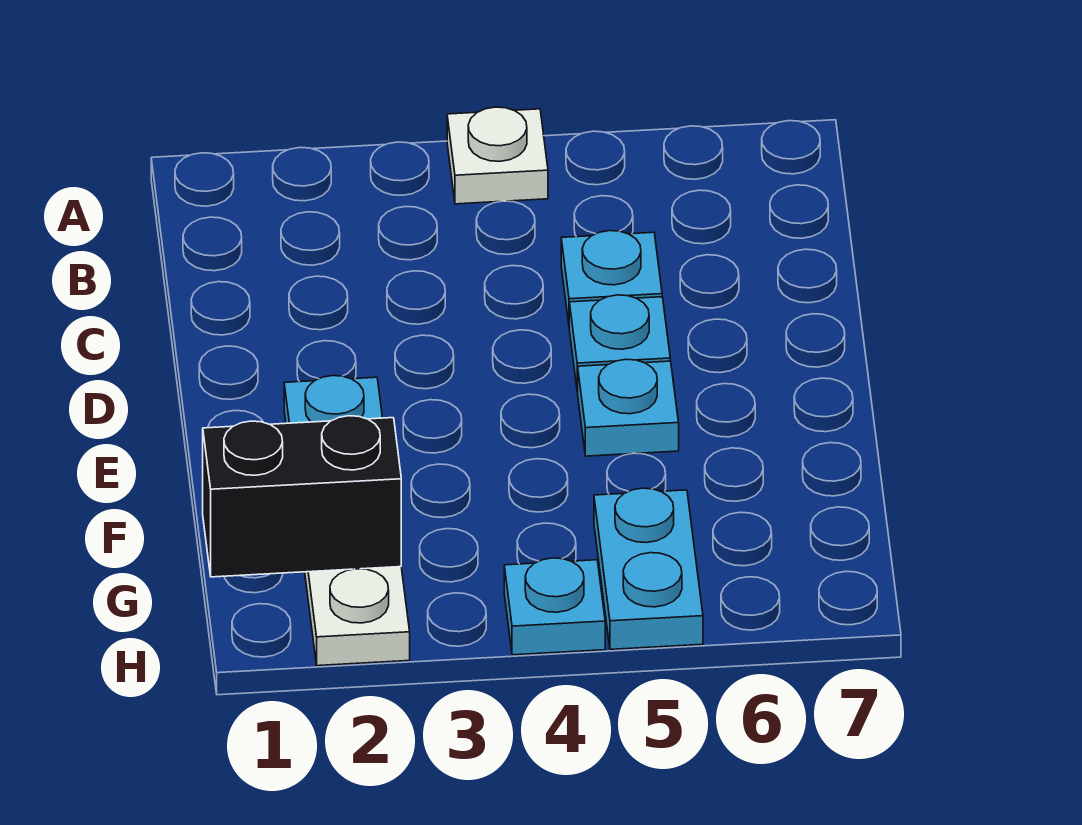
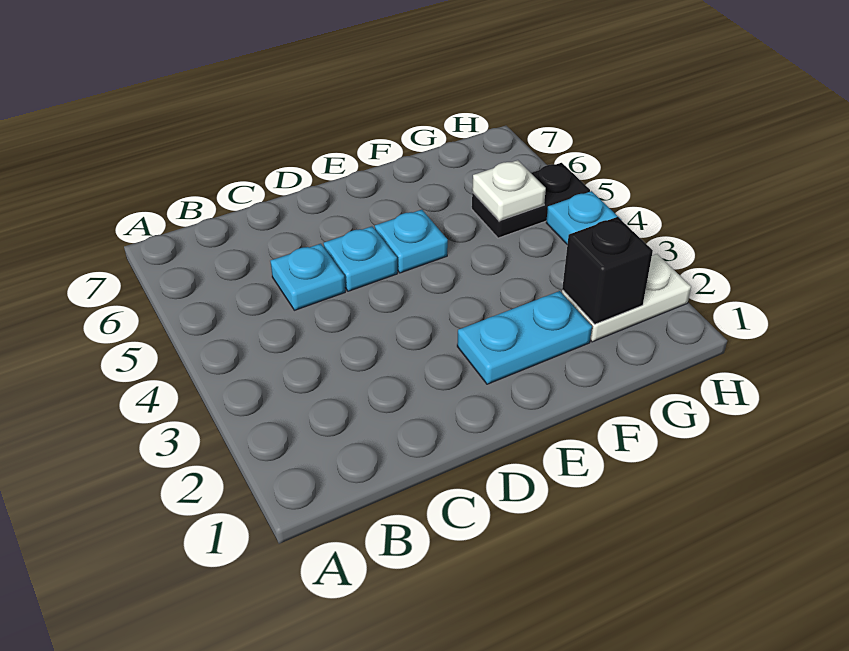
white 1x1 plate [447,107,548,204] -> white 1x1 plate moved to [472,160,546,221]
black 1x2 brick [203,416,401,577] -> black 1x1 brick [562,217,653,324]
cyan 1x2 plate [594,488,703,649] -> black 1x2 plate [472,163,590,238]

